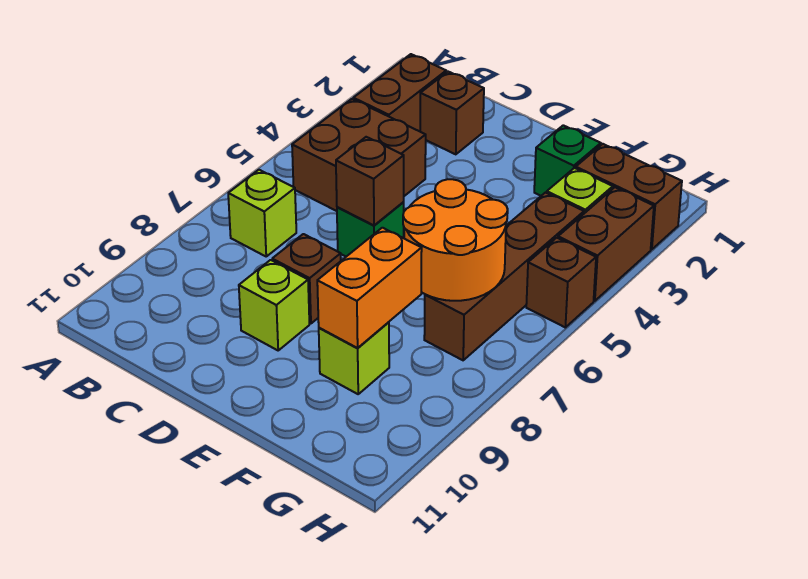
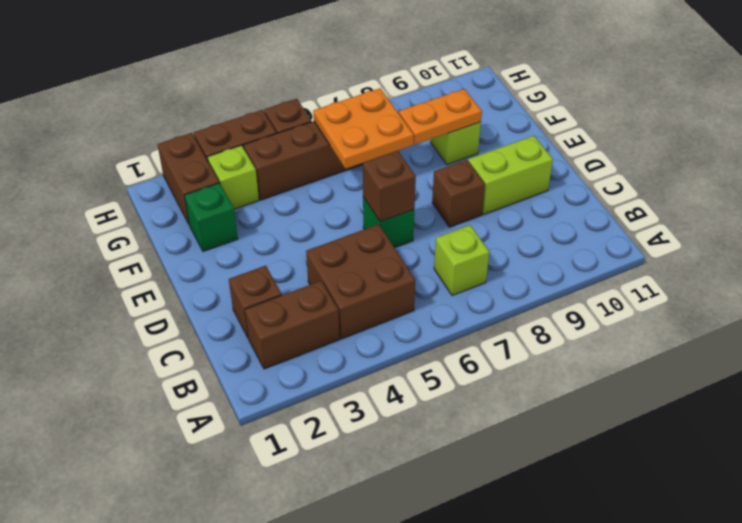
lime 1x1 brick [239,260,309,350] -> lime 1x2 brick [468,136,553,215]
orange 2x2 round brick [403,179,508,301] -> orange 2x2 plate [313,88,414,169]
orange 1x2 brick [317,228,422,348] -> orange 1x2 plate [399,89,482,145]

